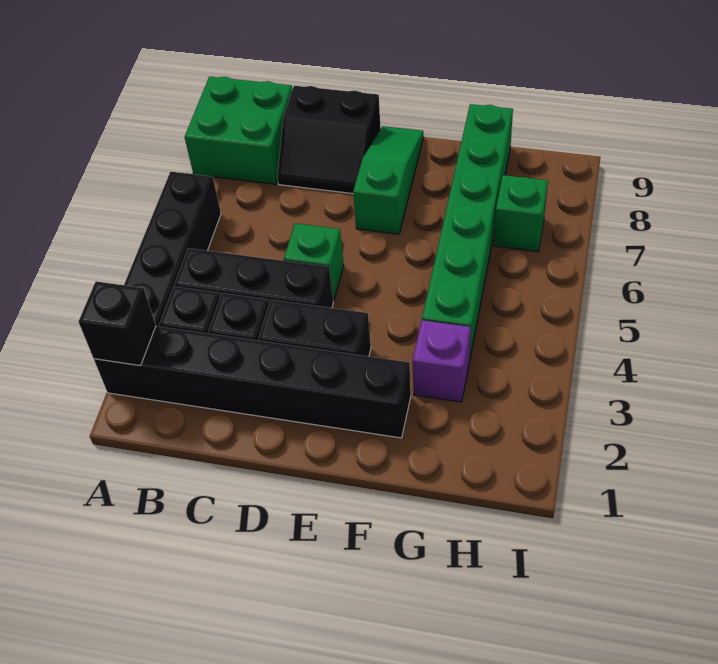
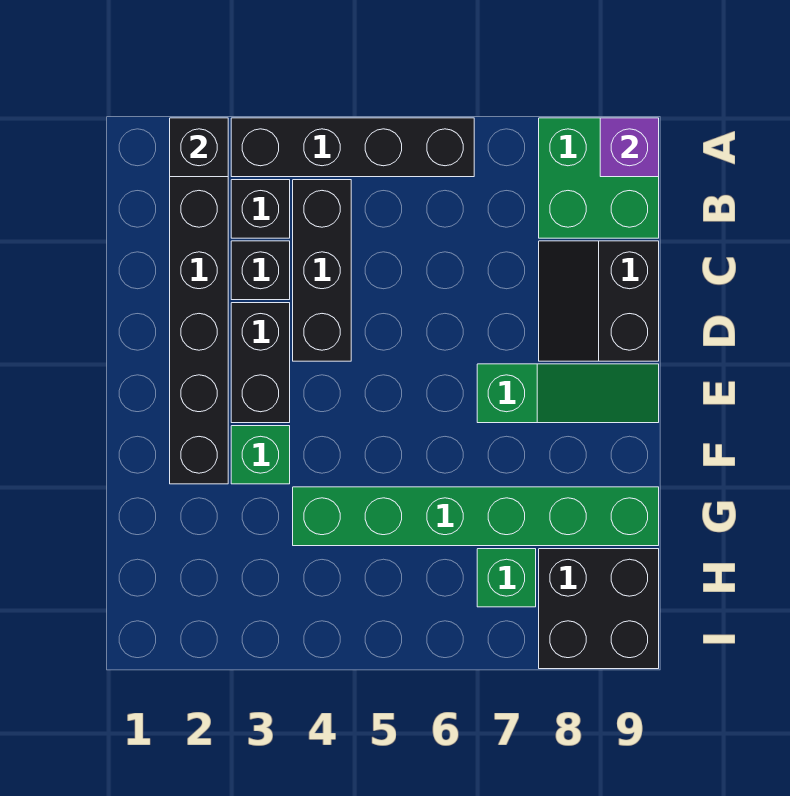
green 1x1 brick [284,223,344,301] -> green 1x1 brick moved to [231,426,290,484]
purple 1x1 brick [413,320,471,402] -> purple 1x1 brick moved to [600,118,659,177]
none -> black 2x2 brick [539,549,659,669]

